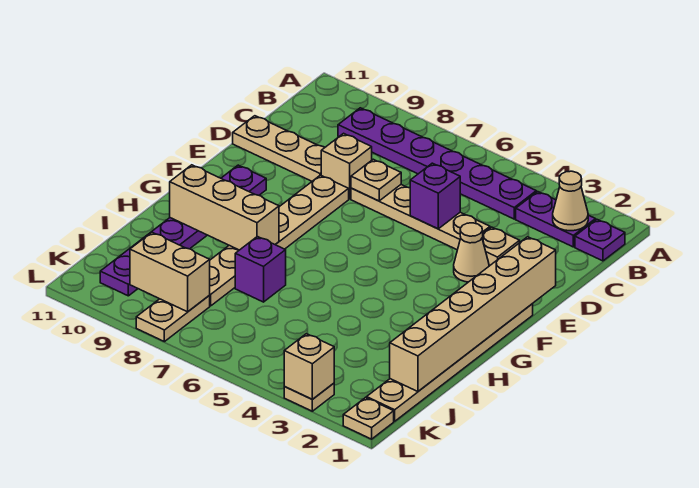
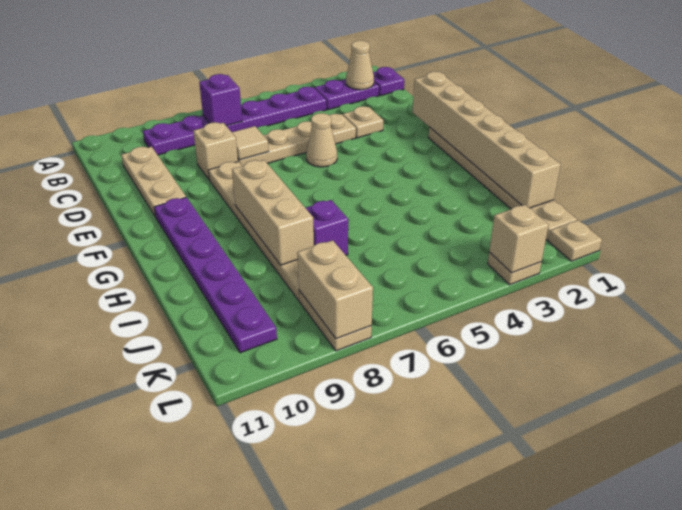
purple 1x1 brick [410,163,460,229] -> purple 1x1 brick moved to [199,74,242,126]
tan 1x1 plate [351,159,401,201] -> tan 1x1 tile [232,126,269,160]
tan 1x3 plate [233,116,325,181] -> tan 1x3 plate turned to [121,147,186,217]
tan 1x1 cone [454,223,489,282] -> tan 1x1 cone moved to [306,113,337,167]
tan 1x3 brick [170,165,279,250] -> tan 1x3 brick turned to [232,160,314,265]
tan 1x2 brick [130,232,210,312] -> tan 1x2 brick turned to [297,240,373,339]

